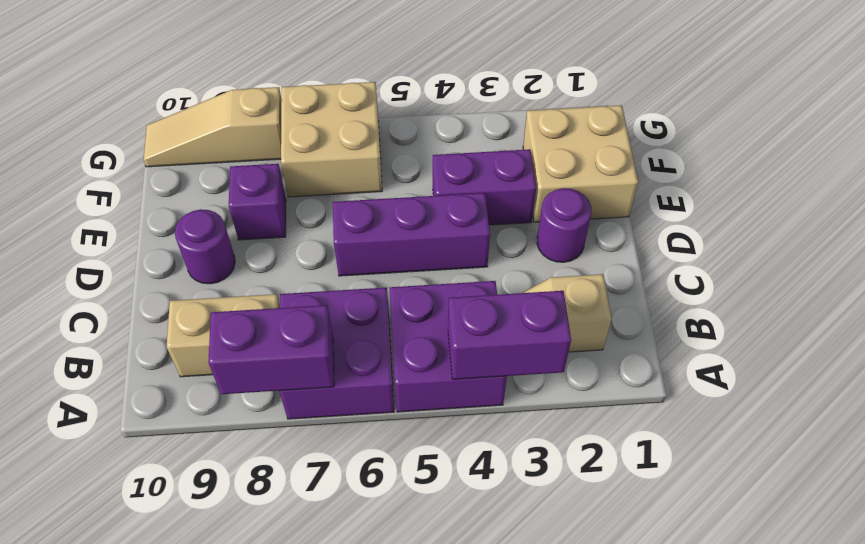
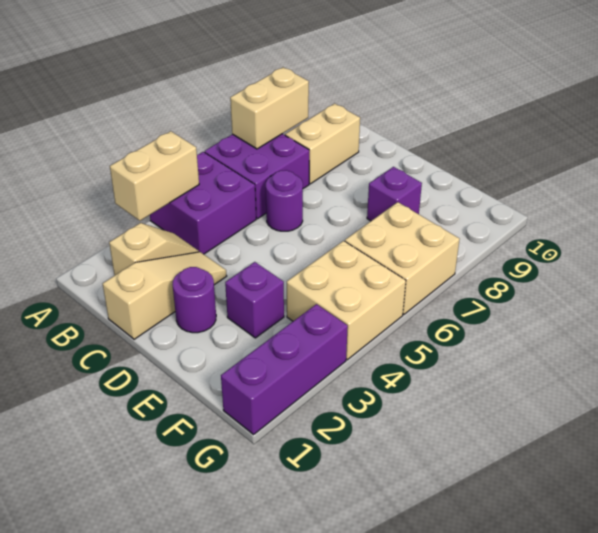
purple 1x2 brick [448,291,571,380] -> tan 1x2 brick [110,131,199,221]
purple 1x2 brick [208,305,334,394] -> tan 1x2 brick [230,67,309,149]
purple 1x3 brick [333,193,490,276] -> purple 1x3 brick moved to [221,304,348,434]
purple 1x1 round brick [175,209,235,284] -> purple 1x1 round brick moved to [266,170,303,231]
tan 2x2 brick [523,105,638,222] -> tan 2x2 brick moved to [287,241,406,360]
purple 1x2 brick [433,149,536,225] -> purple 1x1 brick [225,262,284,338]
tan 1x3 slope [144,87,282,167] -> tan 1x3 slope moved to [103,252,226,339]

